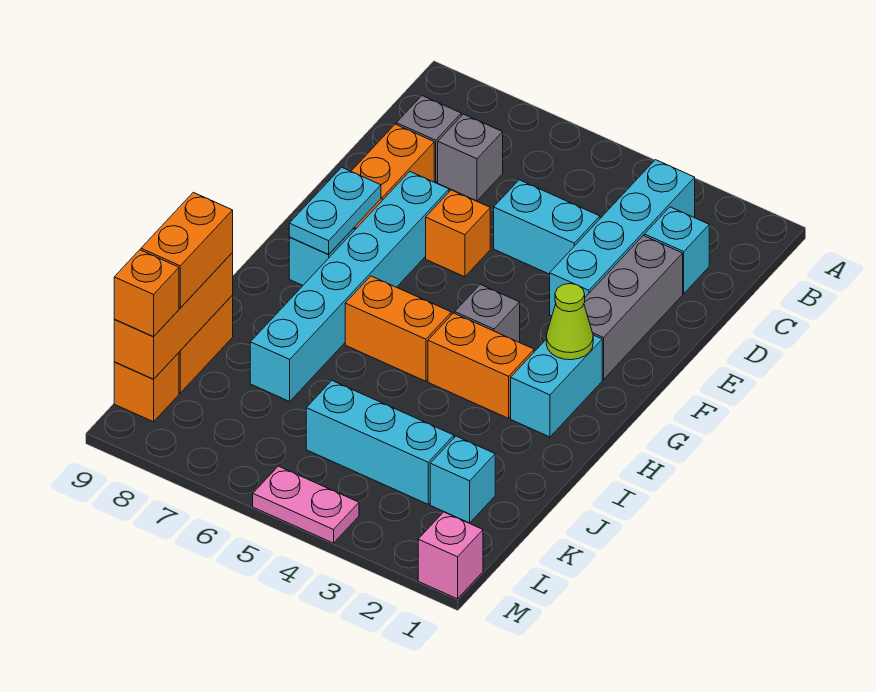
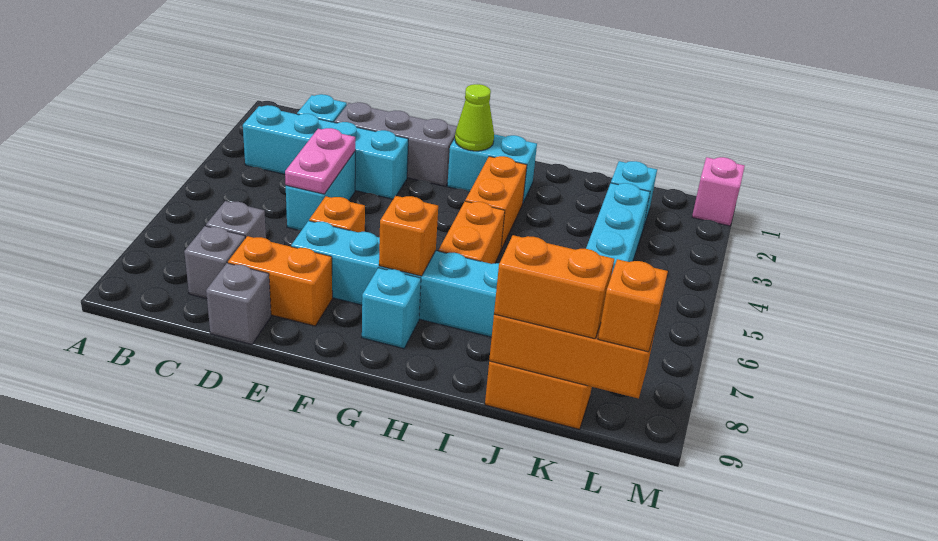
cyan 1x2 plate [289,167,381,254] -> none
grey 1x1 brick [455,284,520,342] -> grey 1x1 brick moved to [206,263,271,344]
orange 1x1 brick [114,353,179,422] -> orange 1x1 brick moved to [379,196,438,276]
pink 1x2 plate [253,466,359,543] -> pink 1x2 plate moved to [285,128,355,194]

